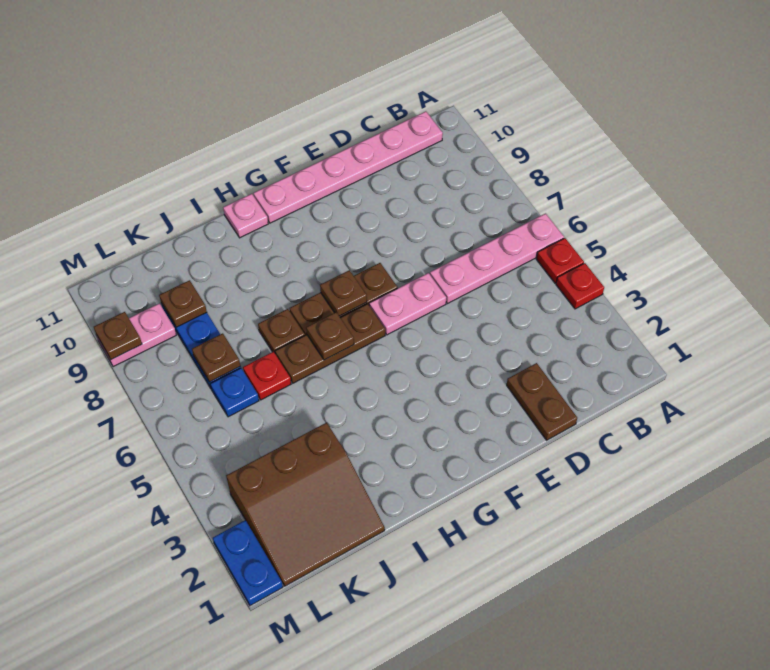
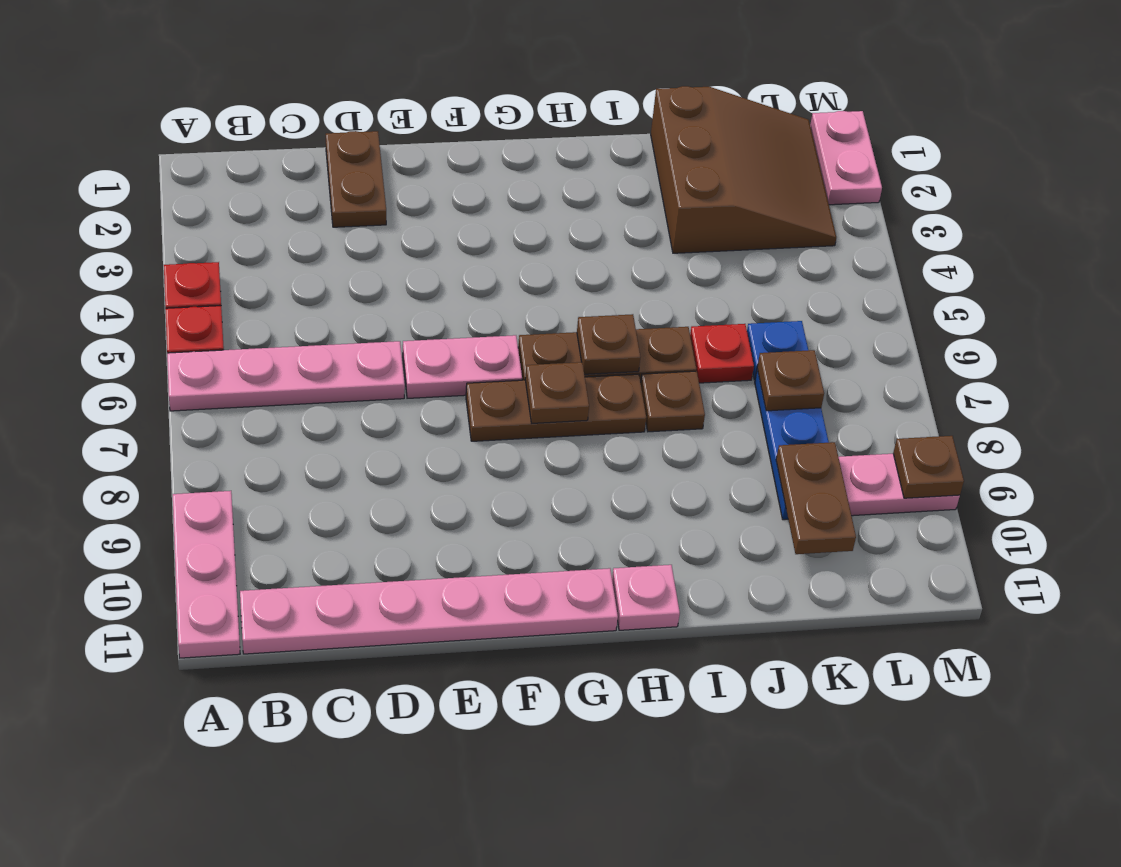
none -> pink 1x3 plate [173,491,240,658]
brown 3x3 slope [226,423,385,586] -> brown 3x3 slope turned to [651,86,836,253]
brown 1x1 plate [159,280,207,327] -> brown 1x2 plate [776,442,856,554]
blue 1x2 plate [213,520,283,606] -> pink 1x2 plate [810,111,882,205]

